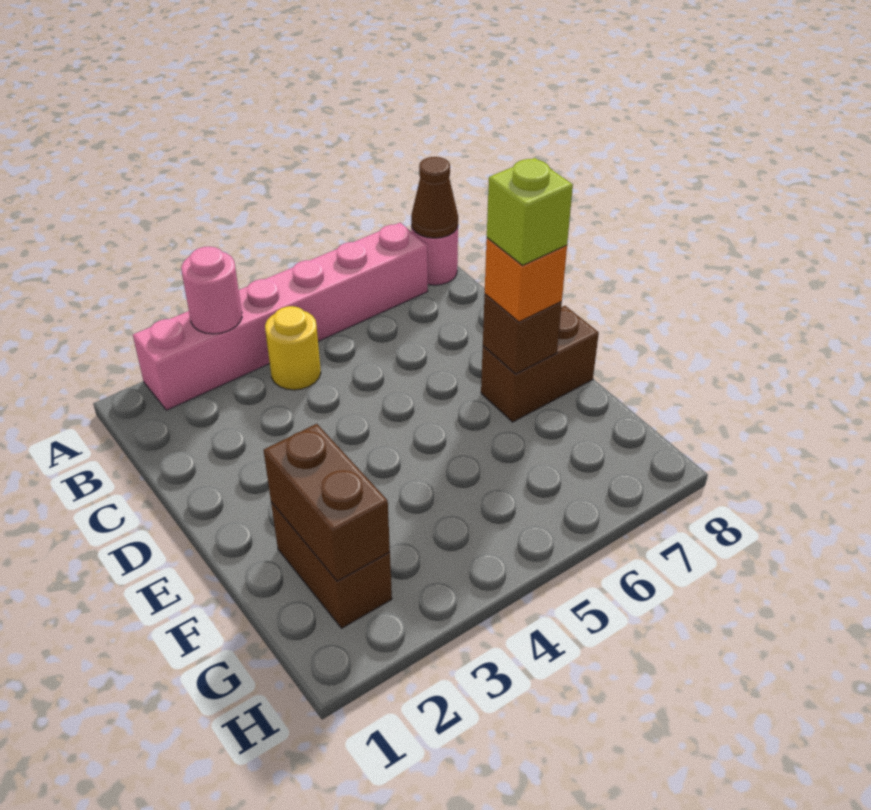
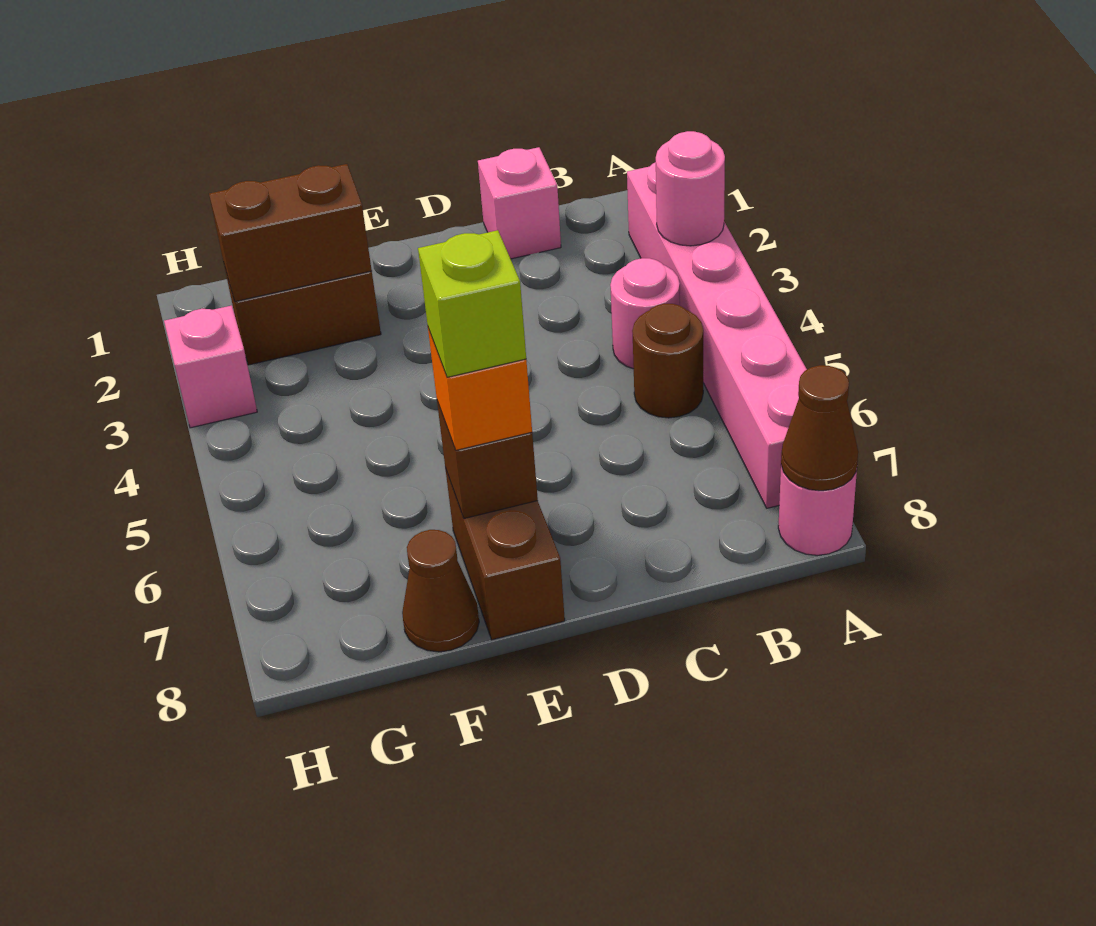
yellow 1x1 round brick [265,306,321,390] -> pink 1x1 round brick [610,258,680,369]
none -> brown 1x1 round brick [632,304,703,418]
none -> pink 1x1 brick [478,147,561,259]
none -> brown 1x1 cone [402,530,479,652]
none -> pink 1x1 brick [164,305,257,428]

